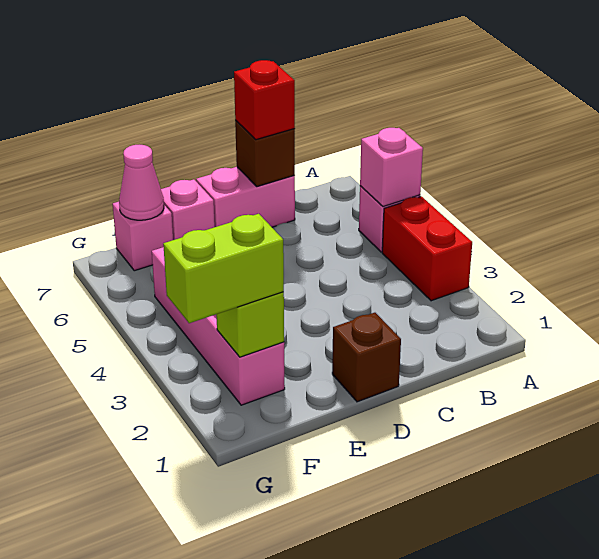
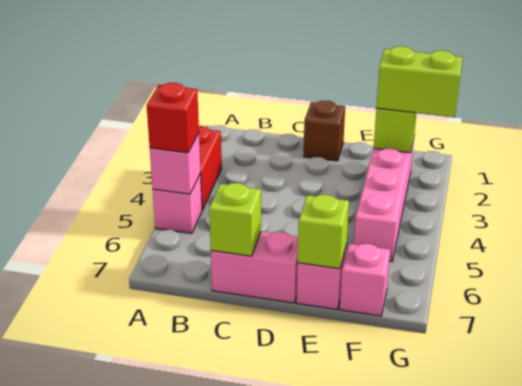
brown 1x1 brick [235,120,295,187] -> lime 1x1 brick [209,183,261,256]
red 1x1 brick [234,60,295,140] -> red 1x1 brick moved to [147,83,199,153]
none -> lime 1x1 brick [298,195,349,269]
pink 1x1 cone [119,145,164,220] -> none

